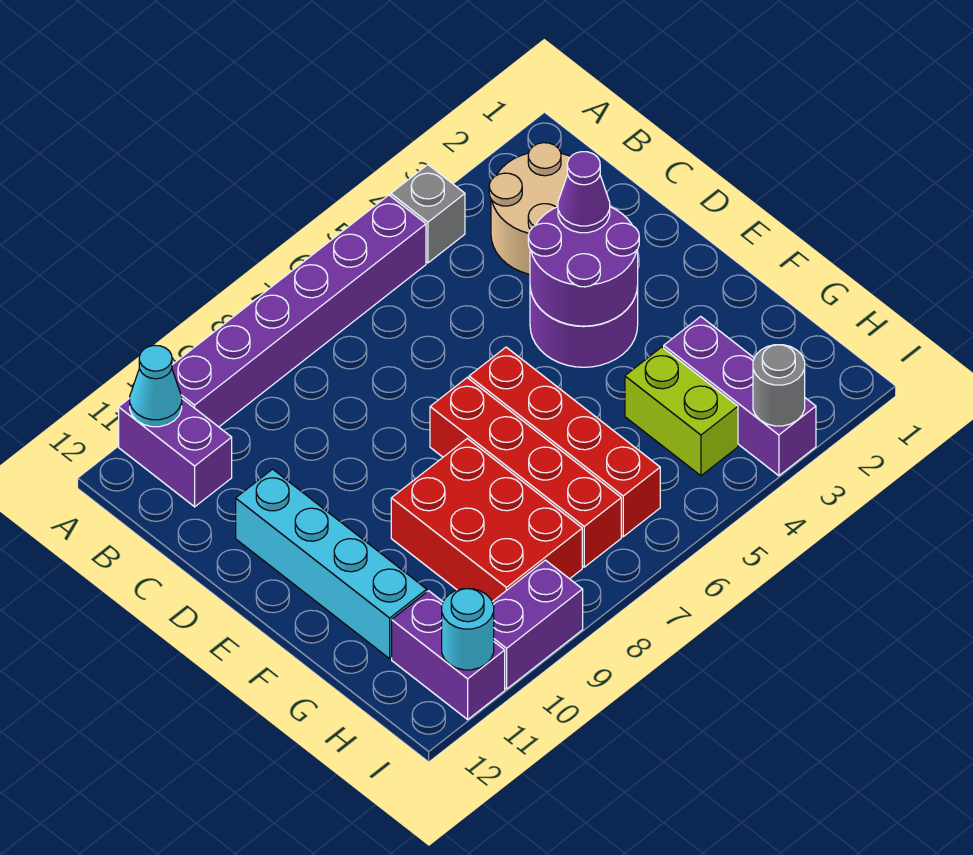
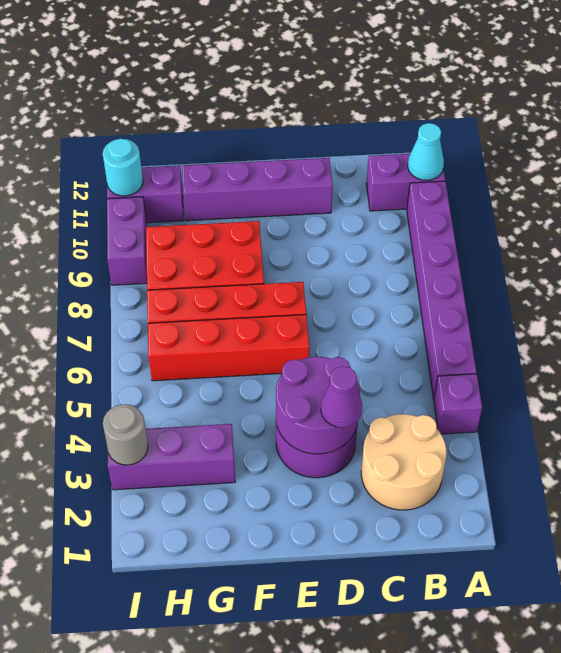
grey 1x1 brick [391,165,465,263] -> purple 1x1 brick [434,374,482,434]
cyan 1x4 brick [236,469,427,659] -> purple 1x4 brick [182,158,333,221]
lime 1x2 brick [625,347,738,476] -> none

